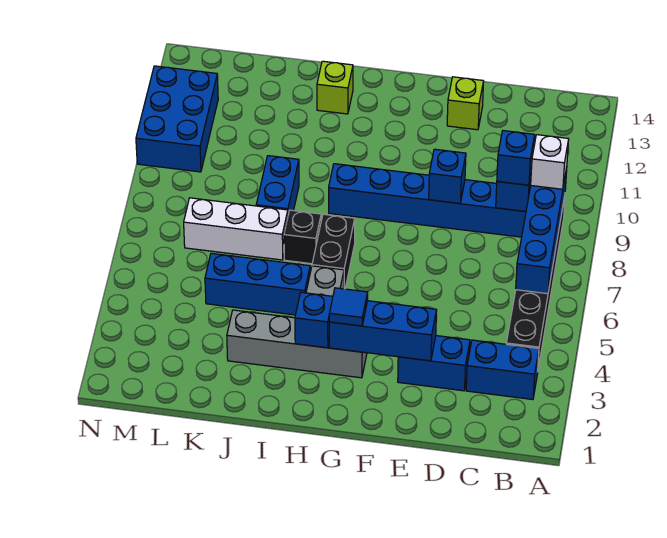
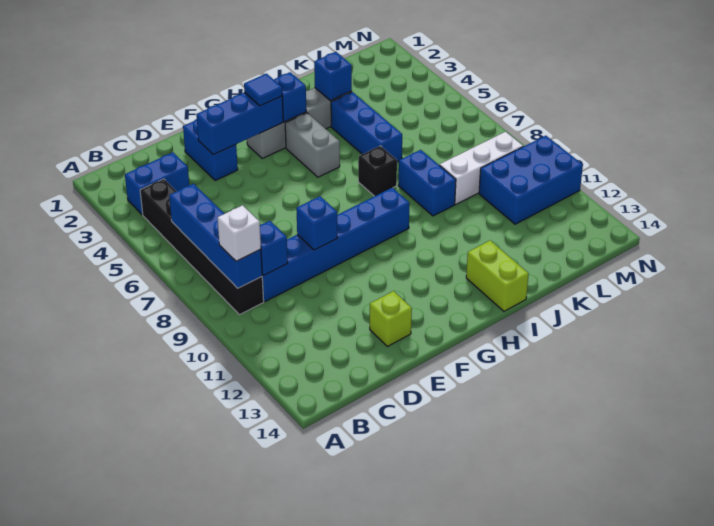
blue 1x1 brick [497,131,535,185] -> blue 1x1 brick moved to [314,52,352,101]
blue 1x2 brick [398,336,470,391] -> blue 1x2 brick turned to [183,119,238,181]
black 1x2 brick [312,214,355,289] -> none
blue 1x3 brick [205,253,310,315] -> blue 1x3 brick turned to [331,92,402,162]
lime 1x1 brick [317,61,353,114] -> lime 1x2 brick [466,240,529,311]
white 1x3 brick [184,198,288,260] -> white 1x3 brick moved to [440,132,523,204]
blue 2x3 brick [136,66,218,172] -> blue 2x3 brick turned to [479,136,583,224]

